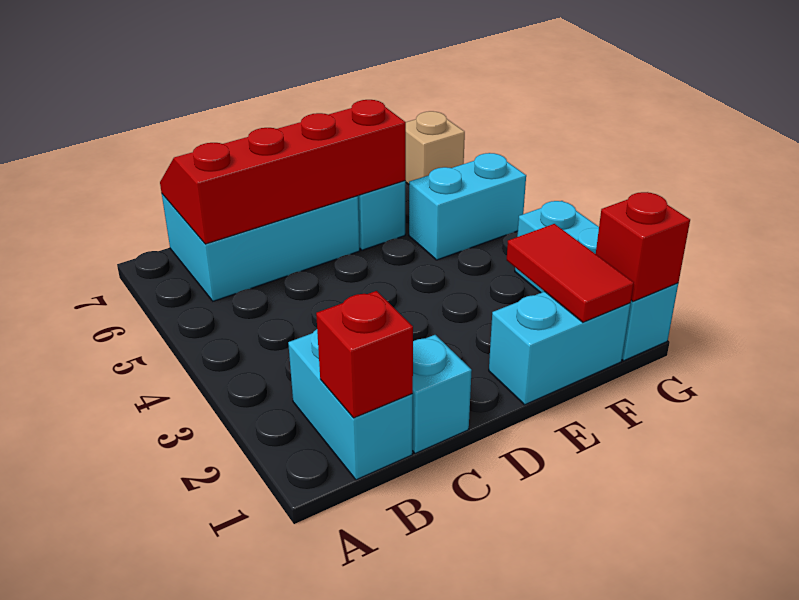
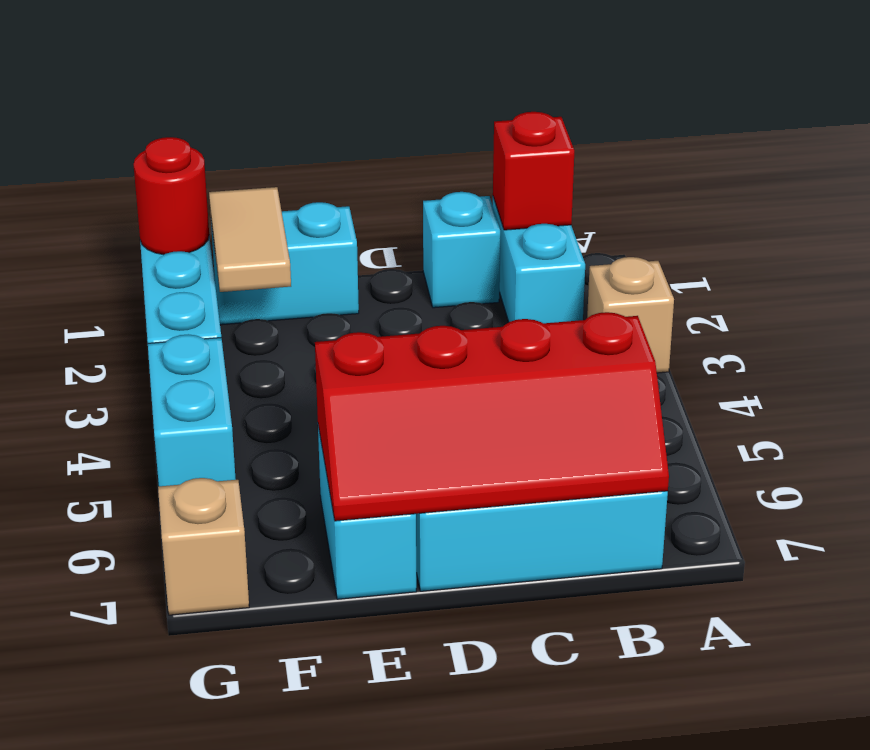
none -> tan 1x1 brick [587,257,674,373]
red 1x2 tile [507,224,634,322] -> tan 1x2 tile [209,187,291,292]
cyan 1x2 brick [409,153,526,260] -> cyan 1x2 brick turned to [148,334,236,486]
red 1x1 brick [596,192,690,301] -> red 1x1 round brick [134,137,209,255]

